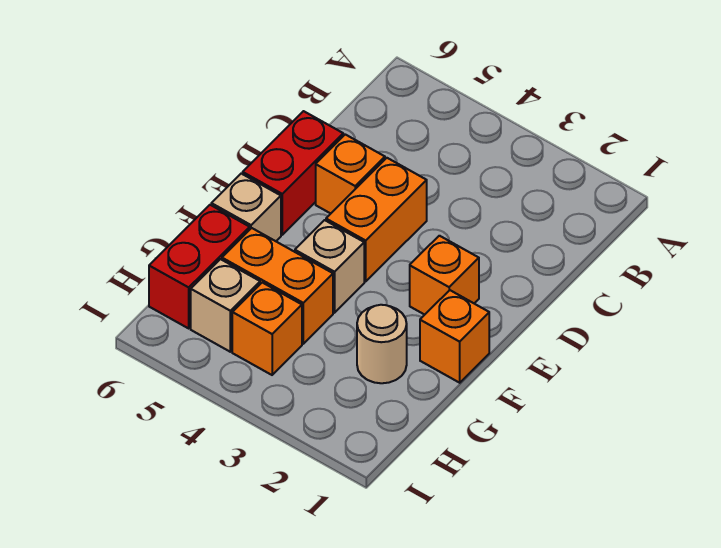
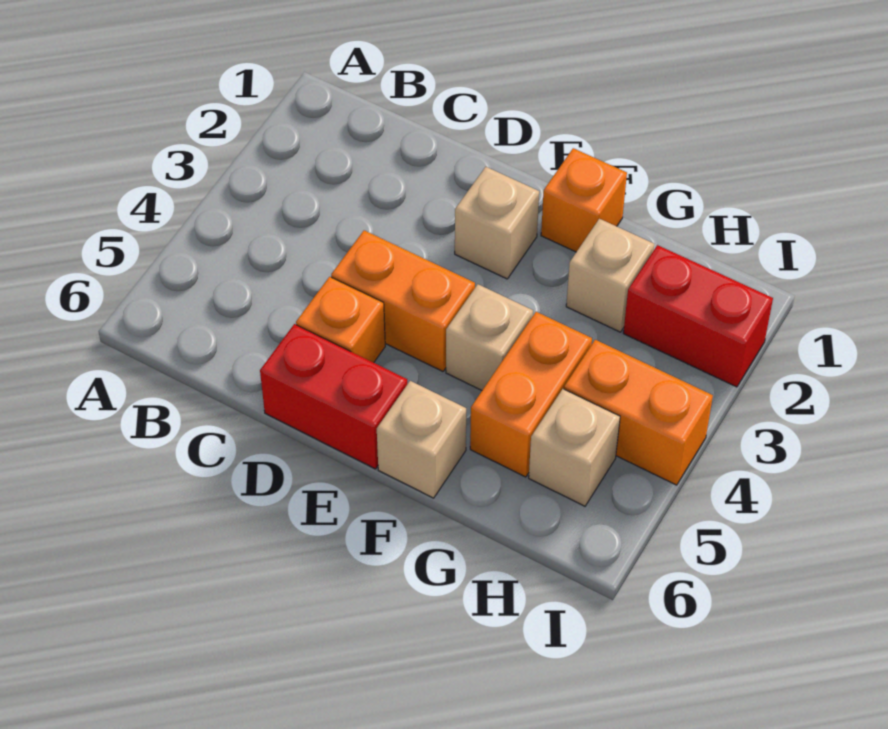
orange 1x1 brick [410,236,479,315] -> tan 1x1 brick [455,167,539,279]
tan 1x1 round brick [357,305,407,383] -> tan 1x1 brick [566,219,654,332]
red 1x2 brick [149,205,250,328] -> red 1x2 brick moved to [623,245,773,387]
orange 1x1 brick [232,283,302,375] -> orange 1x2 brick [564,340,713,485]

